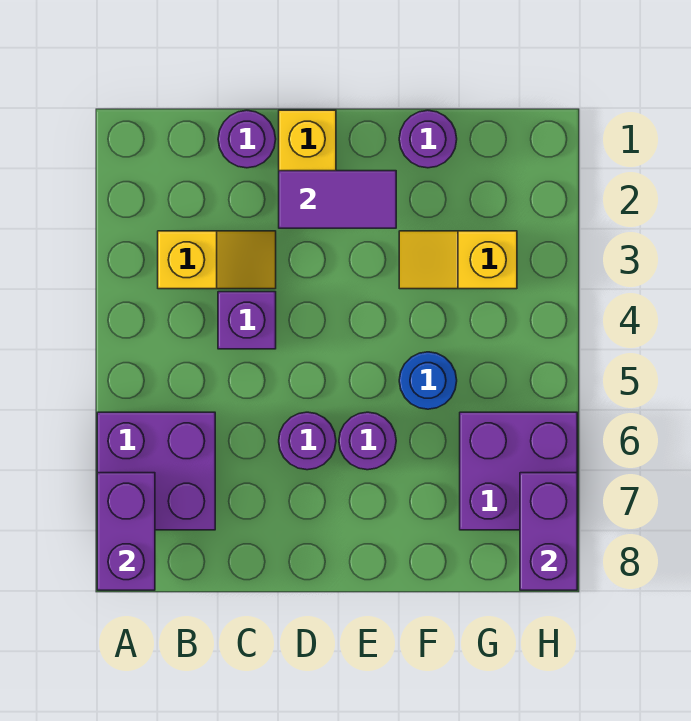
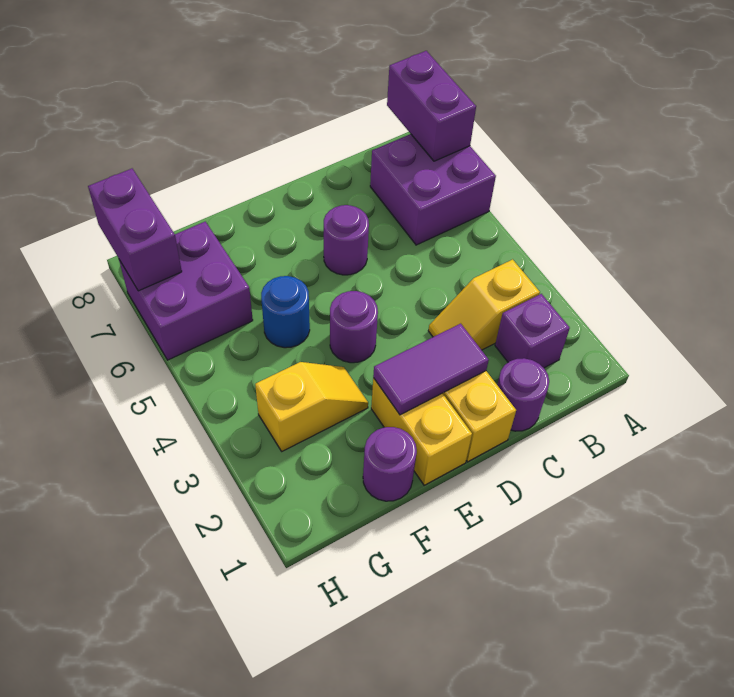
purple 1x1 brick [218,292,276,349] -> purple 1x1 brick moved to [495,294,570,368]
none -> yellow 1x2 brick [371,378,472,485]
purple 1x1 round brick [339,412,396,470] -> purple 1x1 round brick moved to [330,291,378,363]

